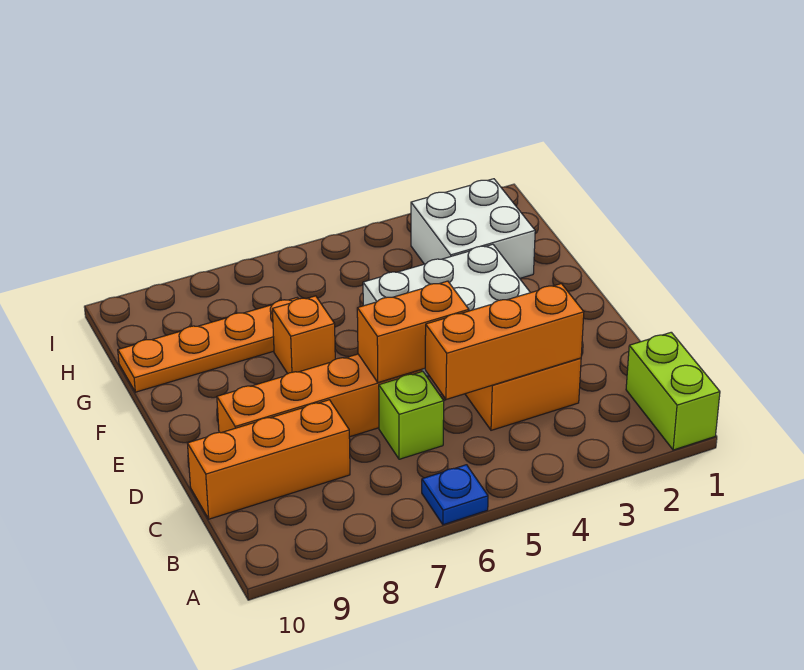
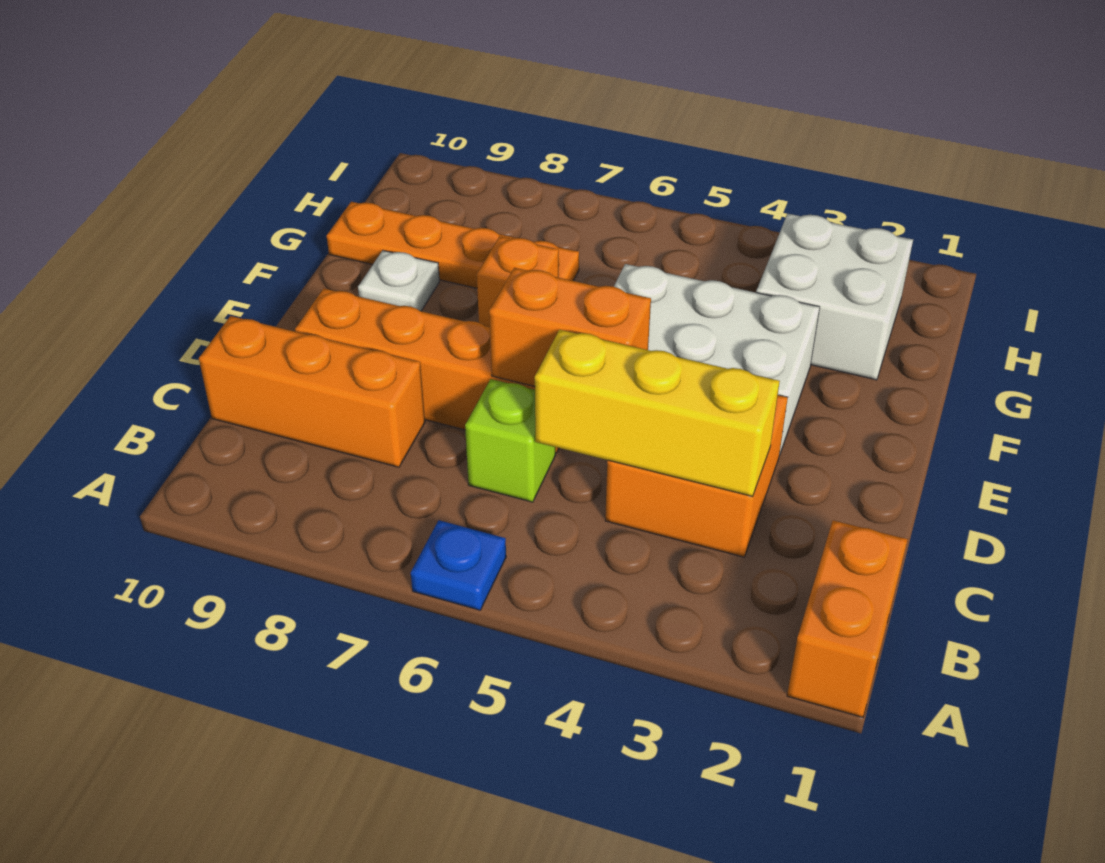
lime 1x2 brick [626,332,720,450] -> orange 1x2 brick [787,520,908,717]
orange 1x3 brick [425,284,584,399] -> yellow 1x3 brick [535,330,780,496]
none -> white 1x1 plate [358,251,439,311]

